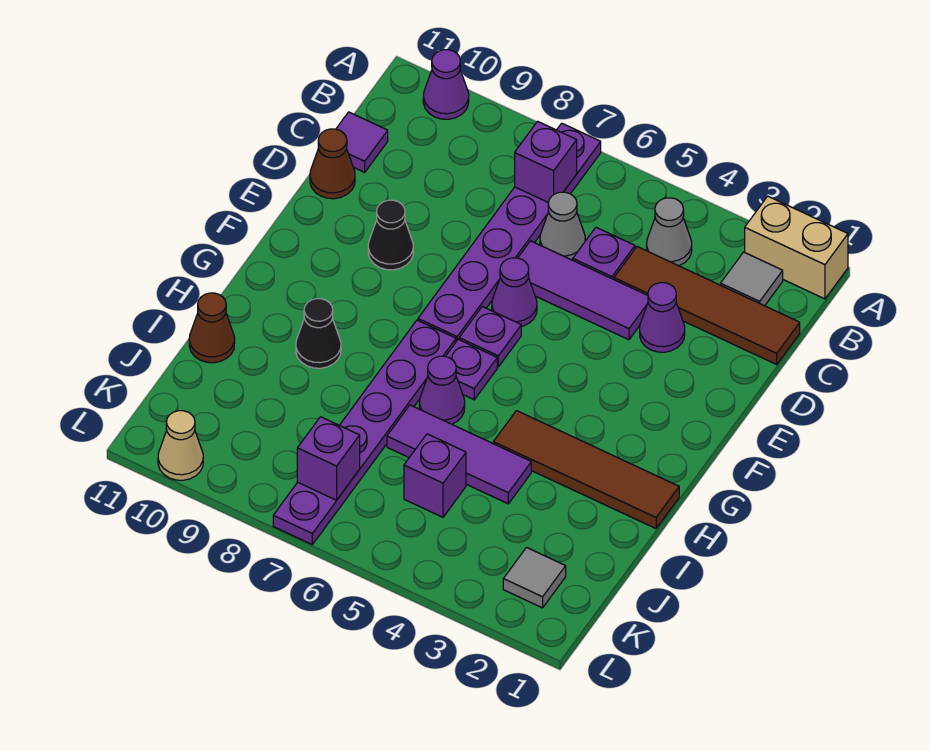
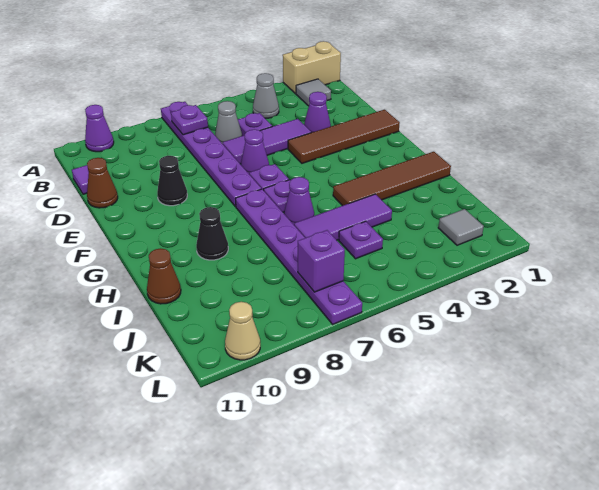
purple 1x1 brick [515,121,577,202] -> purple 1x1 plate [171,105,208,135]
brown 1x4 tile [614,247,800,364] -> brown 1x4 tile moved to [288,110,400,163]
purple 1x1 brick [404,434,466,517] -> purple 1x1 plate [339,221,383,259]

